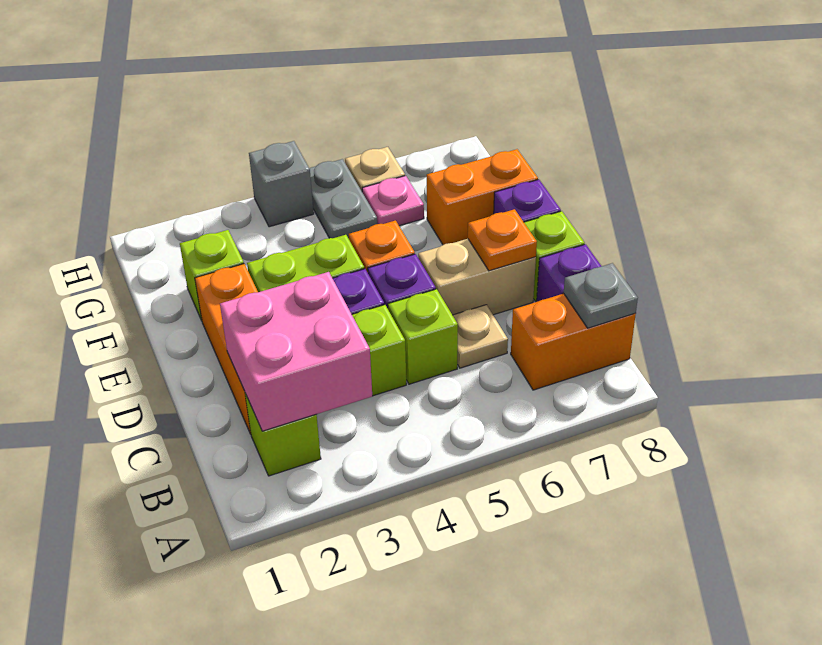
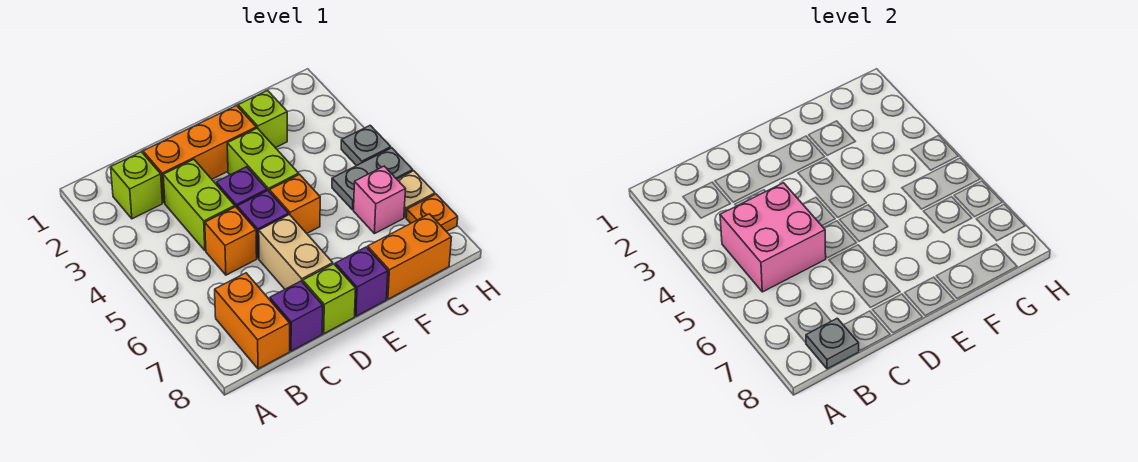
pink 2x2 brick [220,272,372,431] -> pink 2x2 brick moved to [720,183,826,292]
lime 1x1 brick [388,289,458,384] -> orange 1x1 brick [205,207,257,275]
tan 1x1 plate [453,305,508,368] -> none
orange 1x1 plate [468,209,537,271] -> orange 1x1 plate moved to [406,194,458,232]
orange 1x2 brick [427,149,538,245] -> orange 1x2 brick turned to [368,214,451,299]
pink 1x1 plate [362,176,424,226] -> pink 1x1 brick [354,166,406,234]
grey 1x1 brick [249,141,314,227] -> grey 1x1 plate [341,125,391,166]

